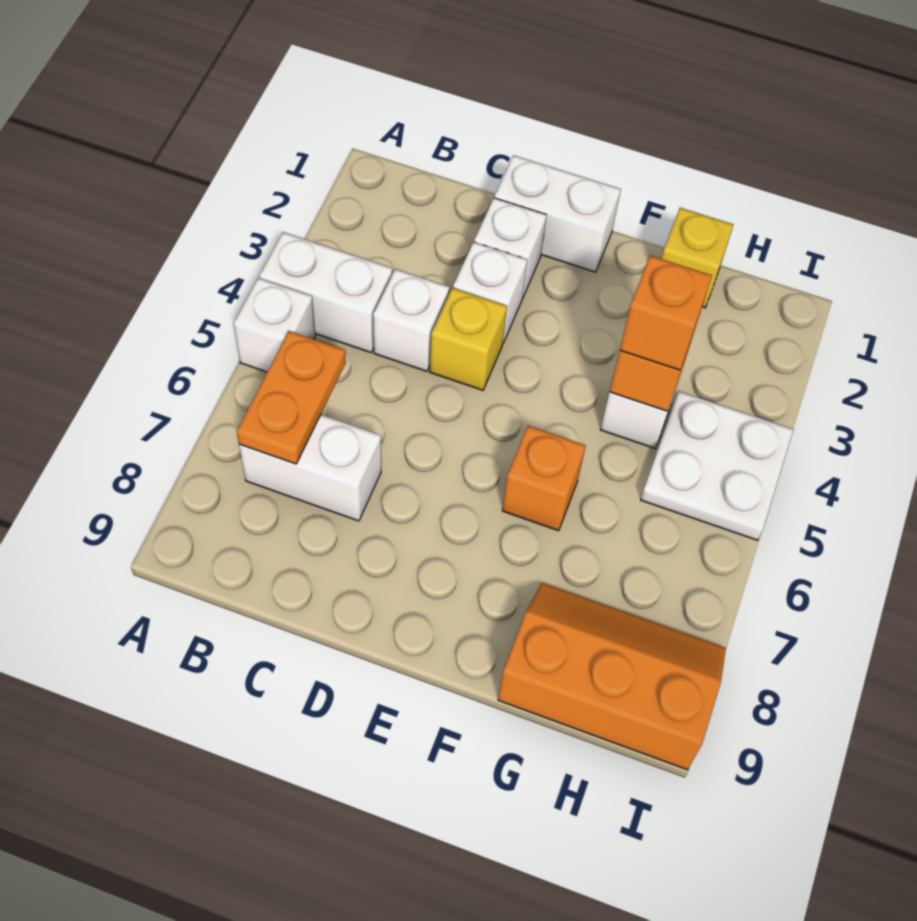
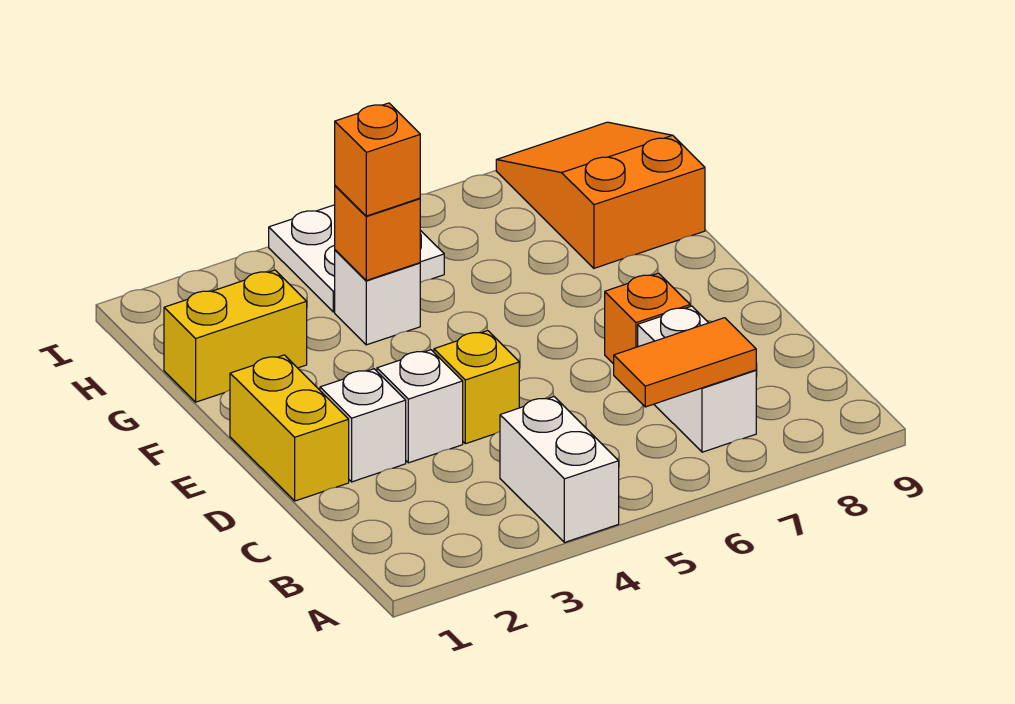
white 1x1 brick [234,278,315,372] -> none
orange 1x2 plate [237,331,346,464] -> orange 1x2 tile [614,318,756,407]
white 1x1 brick [373,269,449,371] -> none
white 1x2 brick [494,155,621,272] -> yellow 1x2 brick [230,355,349,501]
orange 1x1 brick [502,426,586,531] -> orange 1x1 brick moved to [605,273,690,364]
yellow 1x1 brick [661,208,733,308] -> yellow 1x2 brick [164,270,307,402]
orange 2x3 slope [498,583,726,770] -> orange 2x3 slope turned to [496,122,705,268]

